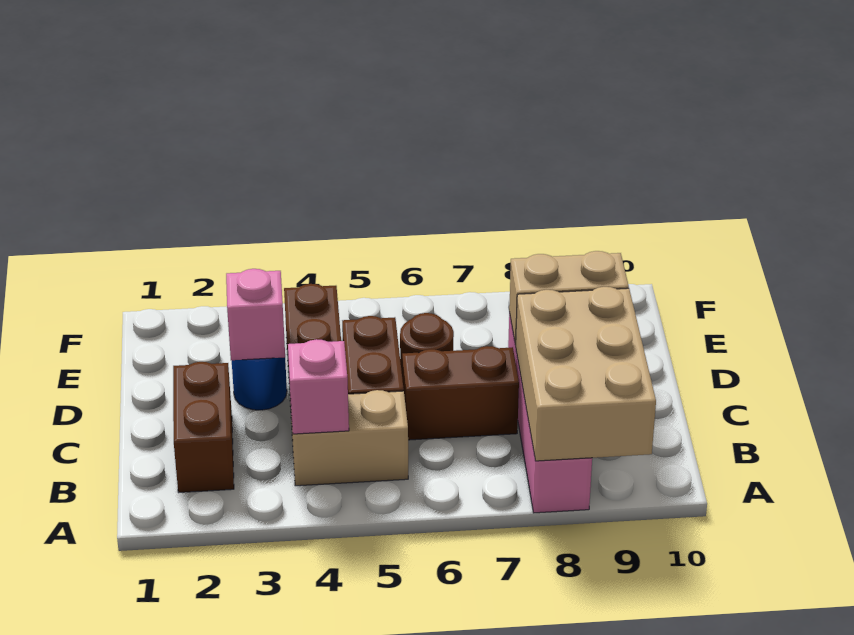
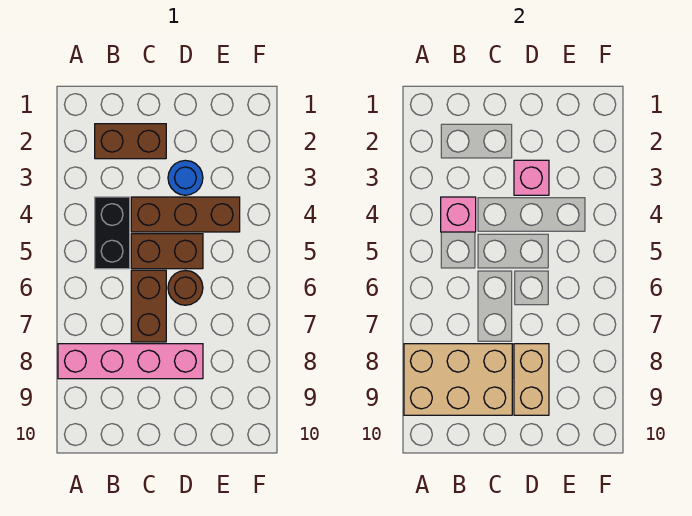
tan 1x2 brick [291,390,408,486] -> black 1x2 brick [95,197,130,269]

